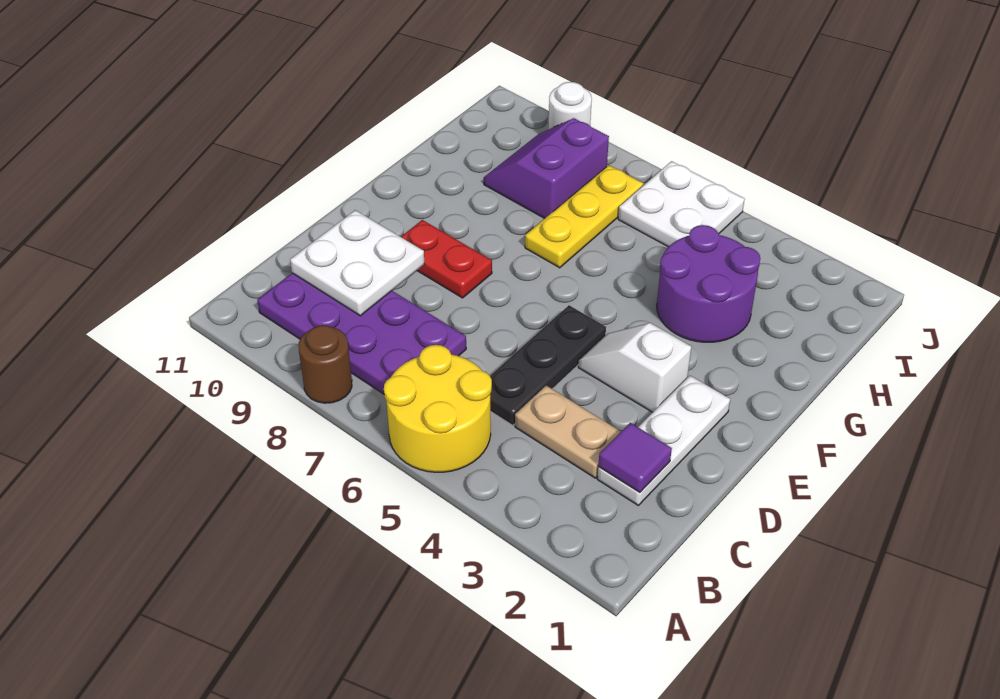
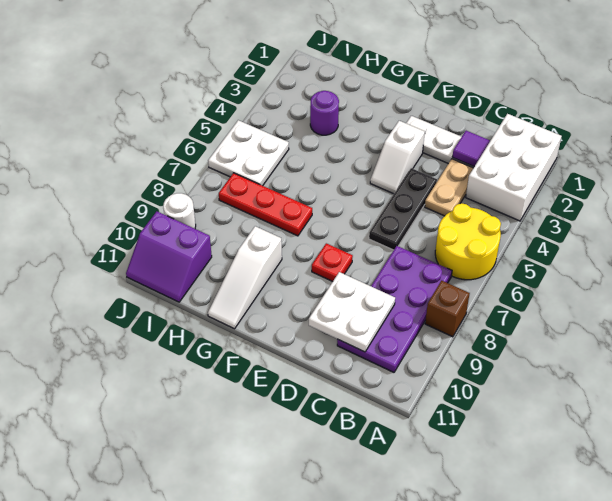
none -> white 2x3 brick [466,114,562,221]
brown 1x1 round brick [299,325,352,403] -> brown 1x1 brick [425,281,470,337]
black 1x3 plate [490,305,606,426] -> black 1x3 plate turned to [369,168,437,250]
red 1x2 plate [401,220,492,298] -> red 1x1 plate [312,243,353,281]
purple 2x2 round brick [657,225,760,342] -> purple 1x1 round brick [310,91,339,135]
yellow 1x3 plate [525,165,643,268] -> red 1x3 plate [219,173,312,236]
none -> white 1x3 slope [208,226,282,329]
purple 2x2 slope [484,118,609,218] -> purple 2x2 slope moved to [126,211,212,302]

